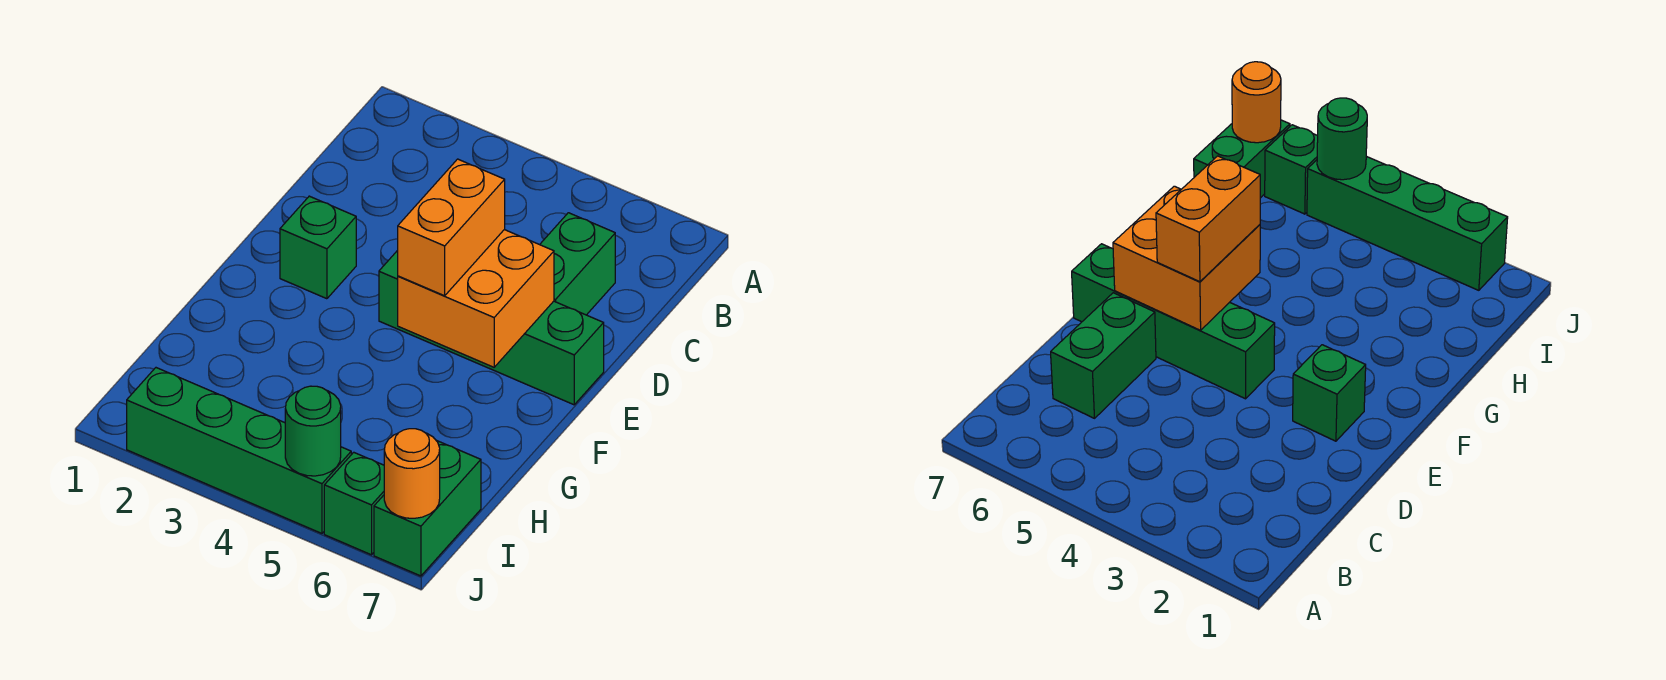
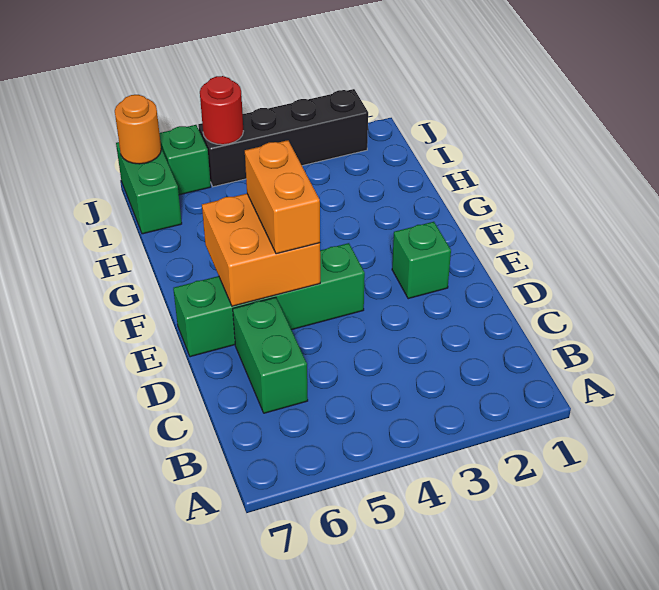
green 1x4 brick [127,368,351,533] -> black 1x4 brick [198,89,368,187]
green 1x1 round brick [285,386,341,476] -> red 1x1 round brick [200,76,243,145]

